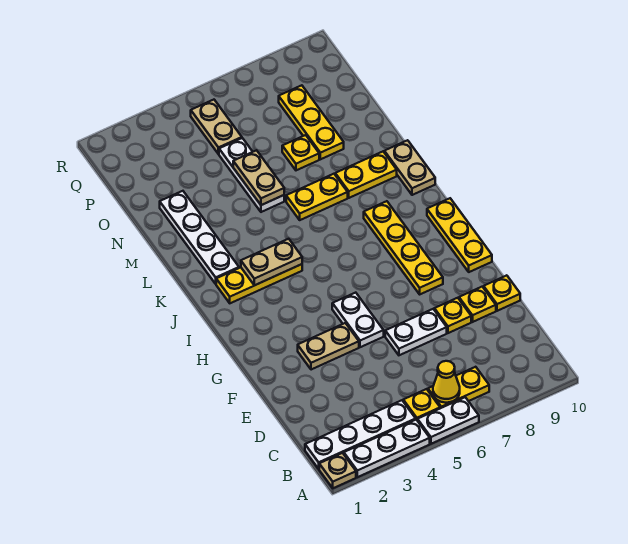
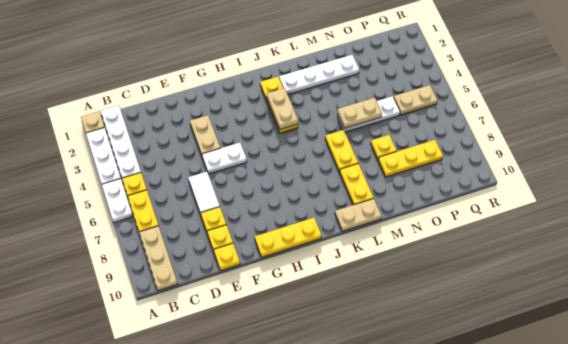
yellow 1x1 cone [433,361,460,403] -> none
none -> tan 1x3 plate [139,226,177,291]
white 1x2 plate [385,309,447,355] -> white 1x2 tile [188,172,220,214]
yellow 1x4 plate [364,201,443,294] -> none

